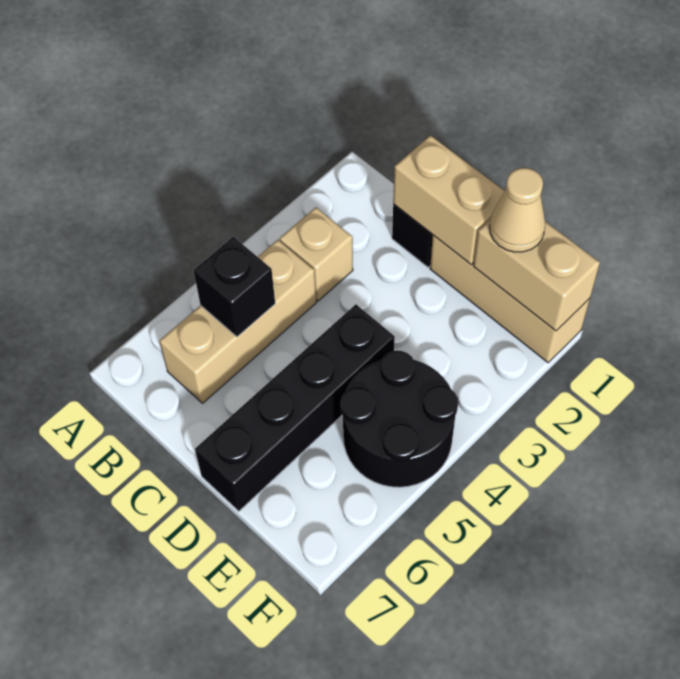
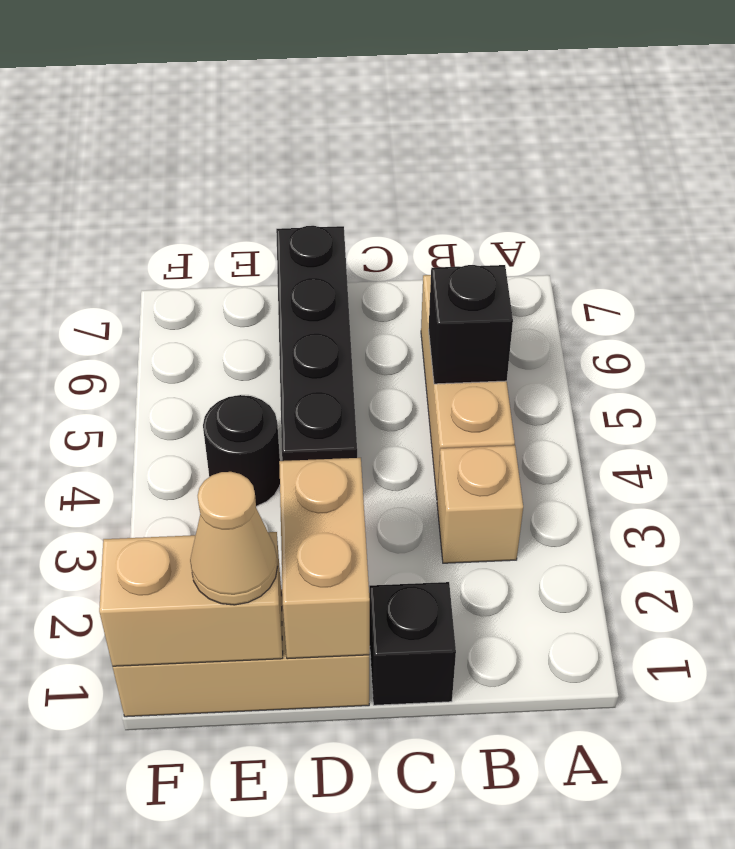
tan 1x2 brick [393,135,505,265] -> tan 1x2 brick turned to [279,458,370,659]
black 2x2 round brick [341,351,458,487] -> black 1x1 round brick [203,395,280,506]

